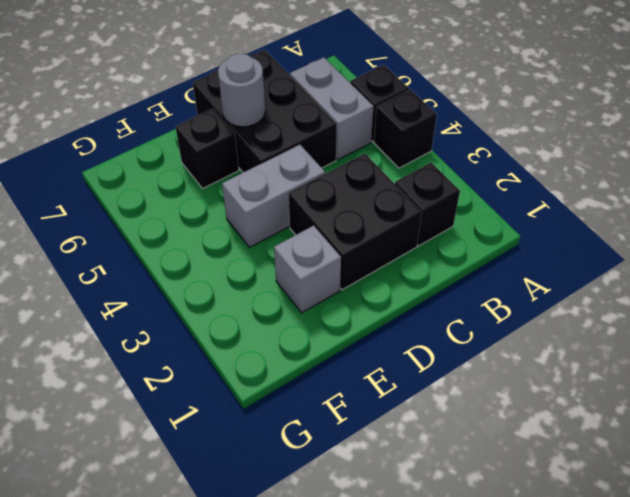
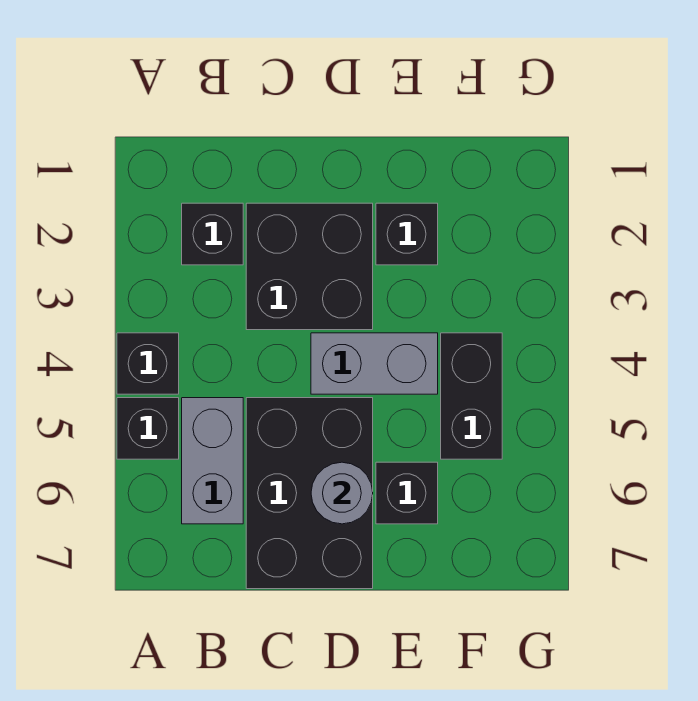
grey 1x1 brick [274,225,341,313] -> black 1x1 brick [376,203,438,265]
none -> black 1x2 brick [441,333,502,459]

